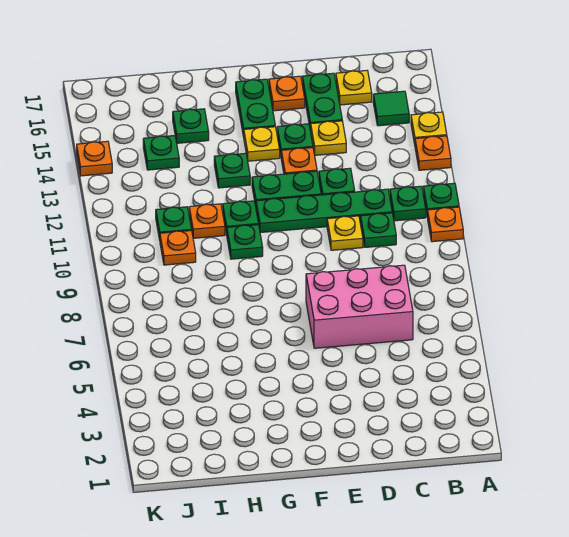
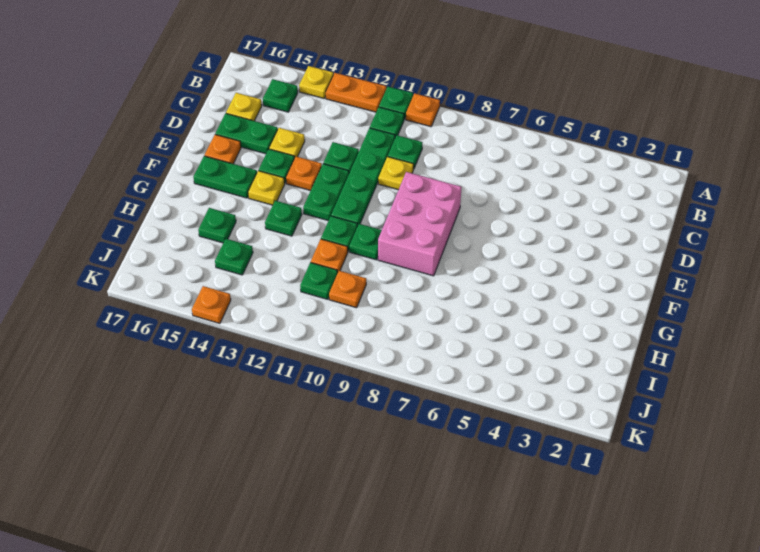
orange 1x1 plate [415,136,451,170] -> orange 1x2 plate [326,73,386,112]
green 1x1 tile [373,91,409,126] -> green 1x1 plate [263,79,298,112]
pink 2x3 brick [306,265,413,348] -> pink 2x3 brick moved to [378,172,462,276]

